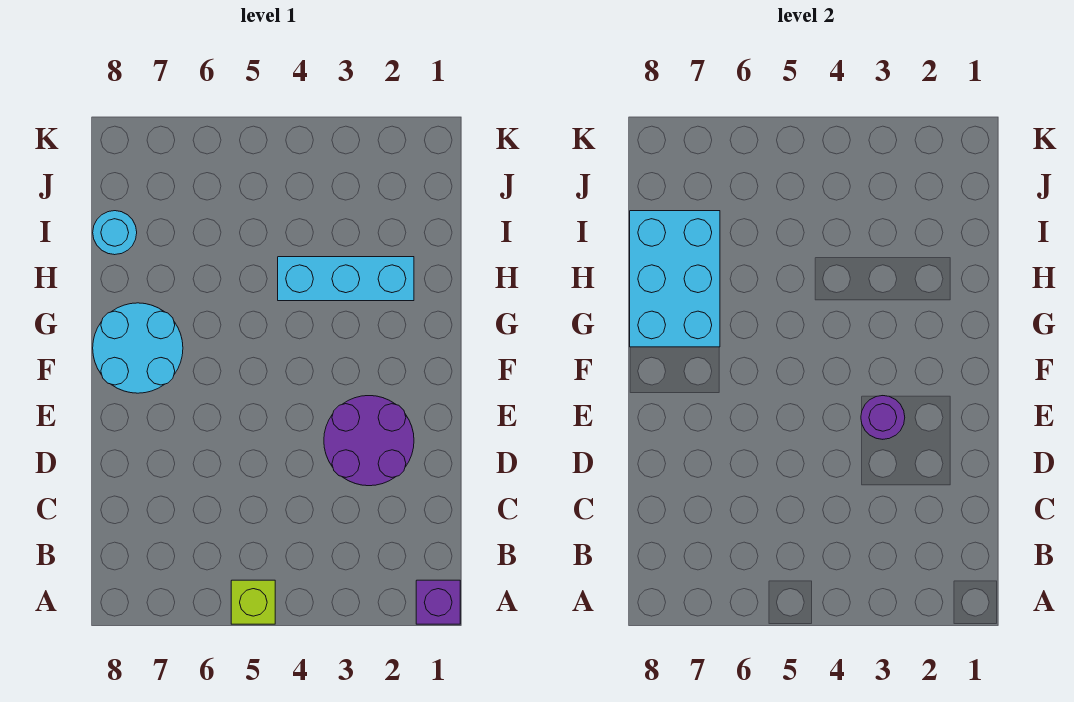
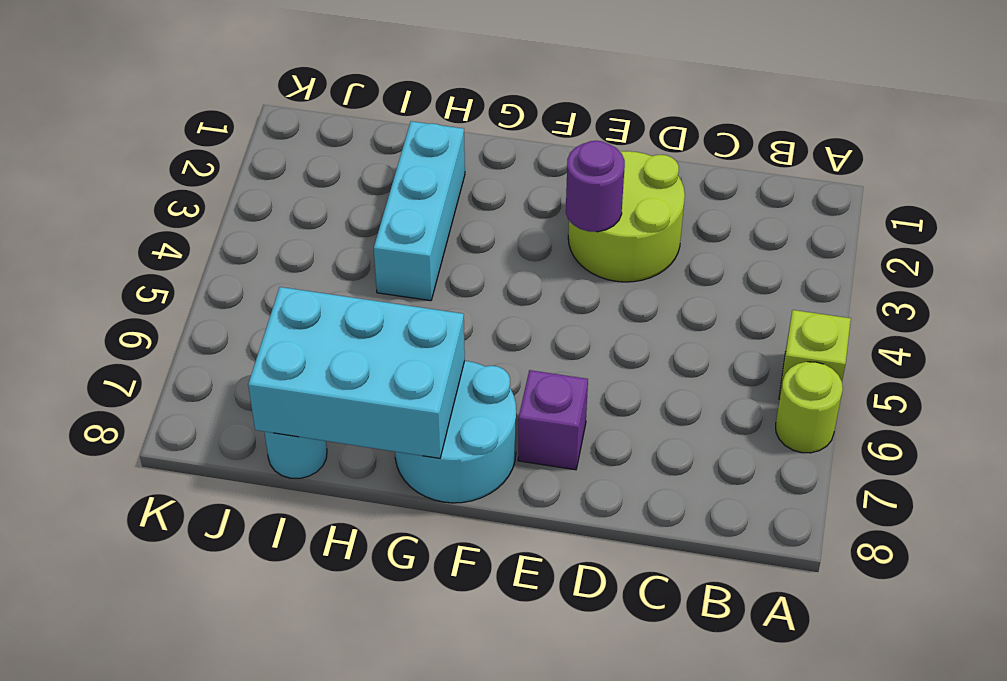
purple 1x1 brick [416,580,460,624] -> purple 1x1 brick moved to [518,370,588,470]
none -> lime 1x1 round brick [776,362,843,453]
purple 2x2 round brick [324,396,414,486] -> lime 2x2 round brick [568,151,685,282]

